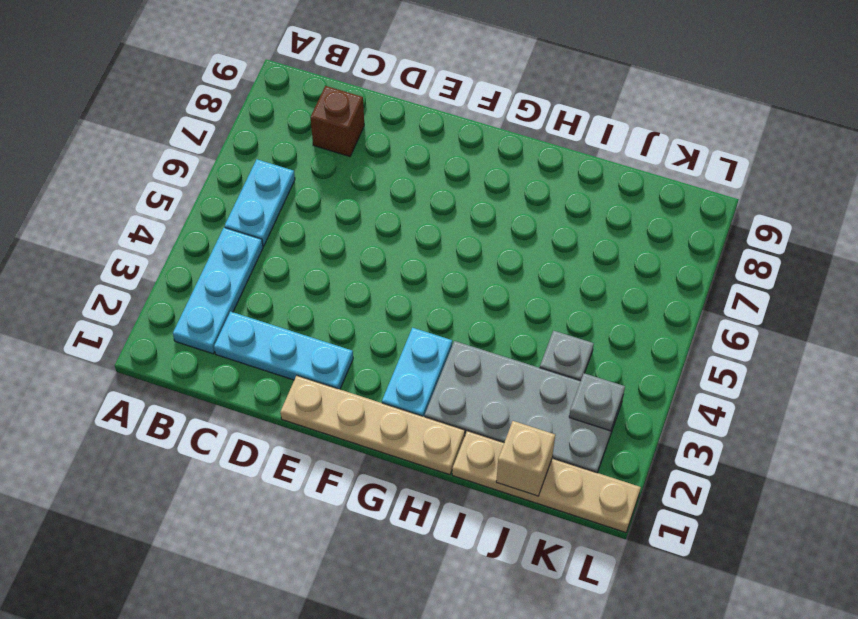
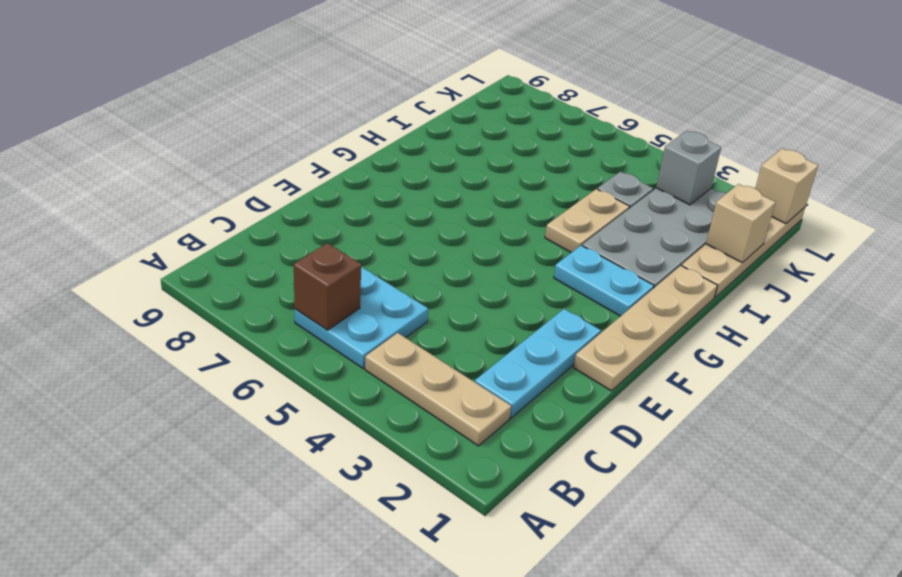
cyan 1x3 plate [173,227,263,354] -> tan 1x3 plate [365,333,511,446]
cyan 1x2 plate [225,159,295,246] -> cyan 2x2 plate [294,267,428,368]
brown 1x1 brick [311,86,364,157] -> brown 1x1 brick moved to [294,243,361,330]
none -> tan 1x2 plate [545,189,630,253]
grey 1x1 plate [569,373,625,431] -> grey 1x1 brick [656,131,721,205]
none -> tan 1x1 brick [755,148,818,224]

